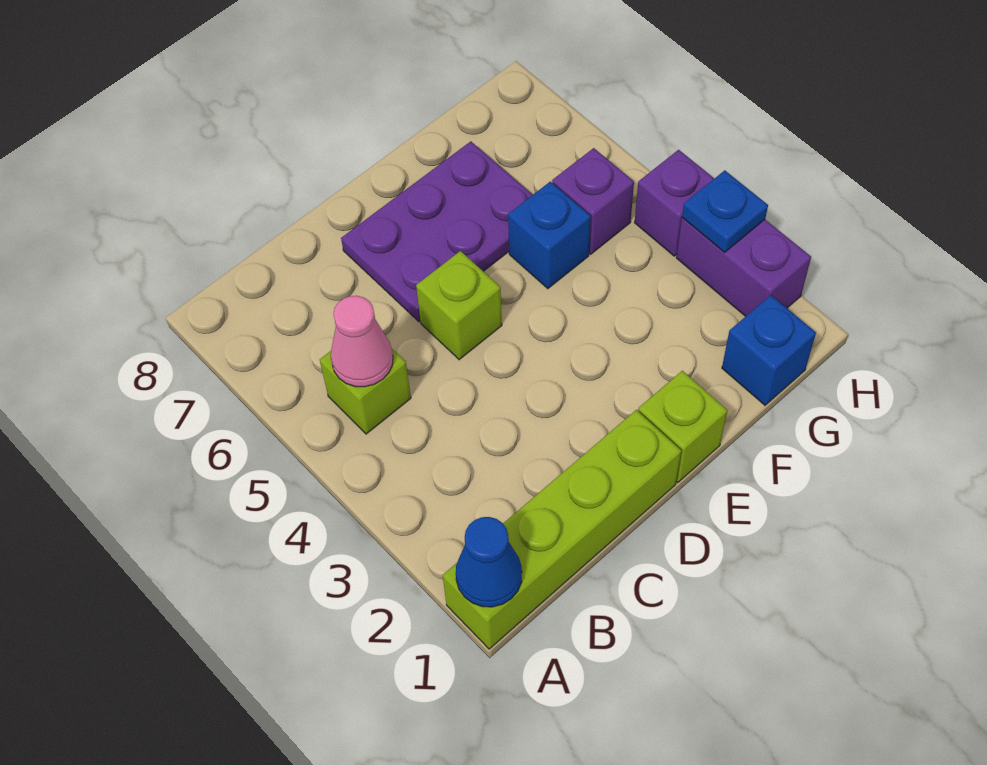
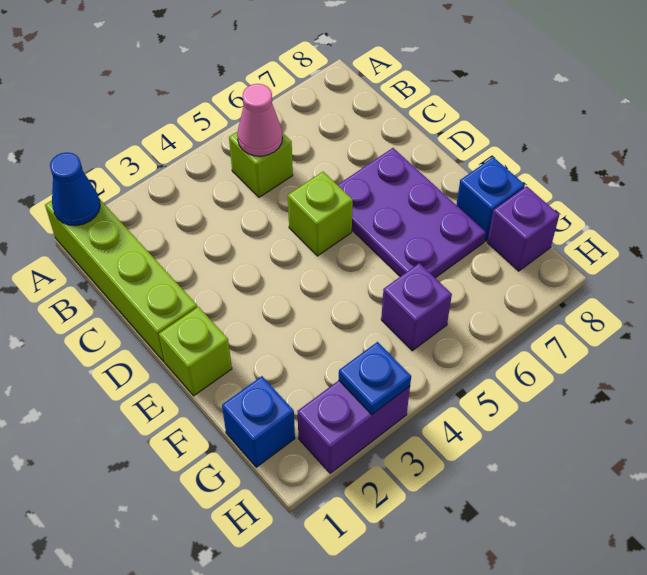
blue 1x1 brick [508,182,591,289] -> blue 1x1 brick moved to [457,157,525,241]
purple 1x1 brick [635,150,714,256] -> purple 1x1 brick moved to [487,186,559,271]

